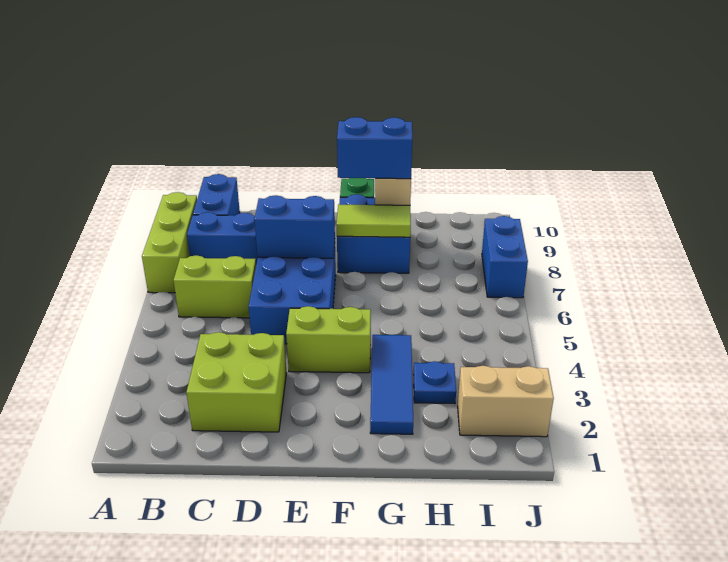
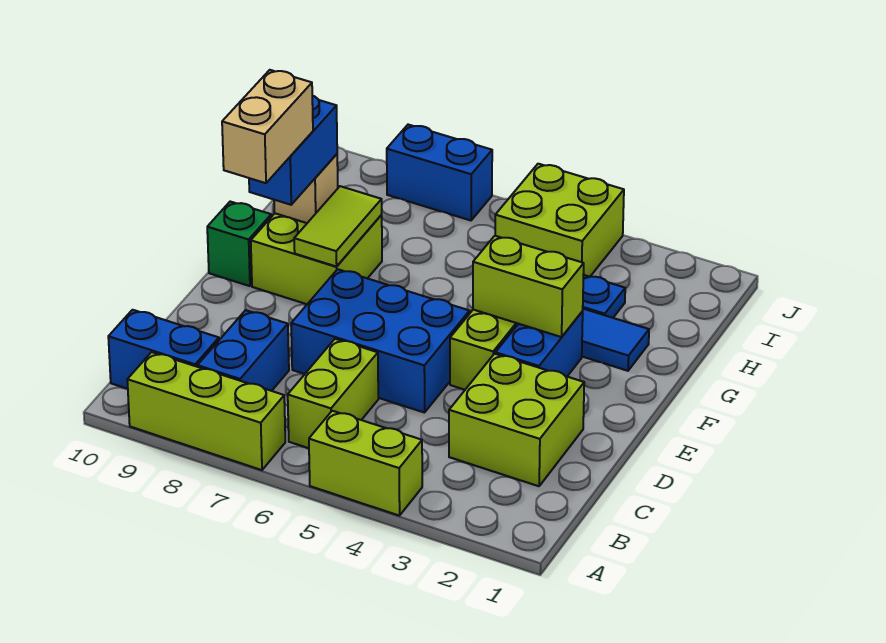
none -> lime 1x2 brick [309,411,422,516]
blue 1x2 brick [254,195,335,258] -> blue 1x2 brick moved to [495,311,583,376]
none -> lime 1x2 brick [473,236,584,337]
blue 2x2 brick [337,194,410,273] -> lime 2x2 brick [251,213,382,304]
tan 1x2 brick [458,366,554,437] -> tan 1x2 brick moved to [222,70,313,183]
none -> lime 2x2 brick [495,164,624,277]

